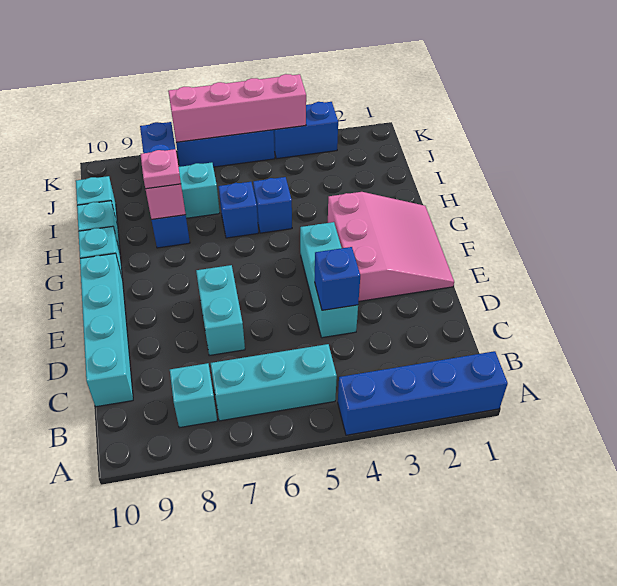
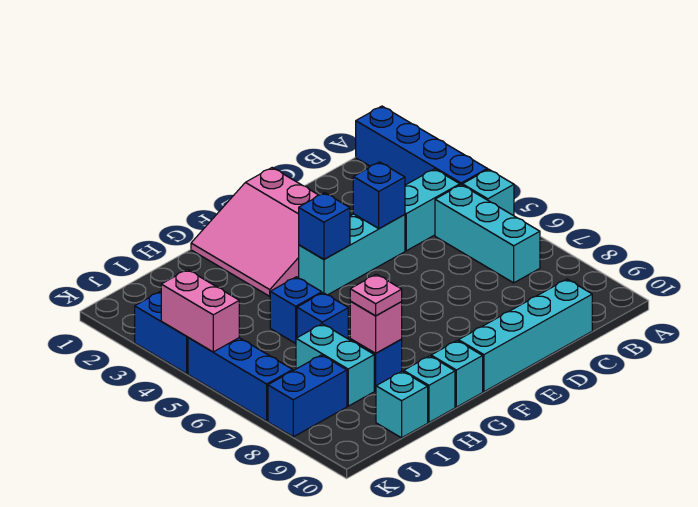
cyan 1x1 brick [170,363,217,428] -> cyan 1x1 brick moved to [462,169,514,216]
cyan 1x2 brick [196,265,245,356] -> cyan 1x2 brick moved to [405,169,460,251]
pink 3x3 slope [328,192,454,301] -> pink 3x3 slope turned to [191,168,351,296]
none -> blue 1x1 brick [299,193,350,259]
pink 1x4 brick [168,74,306,143] -> pink 1x2 brick [161,270,239,352]

